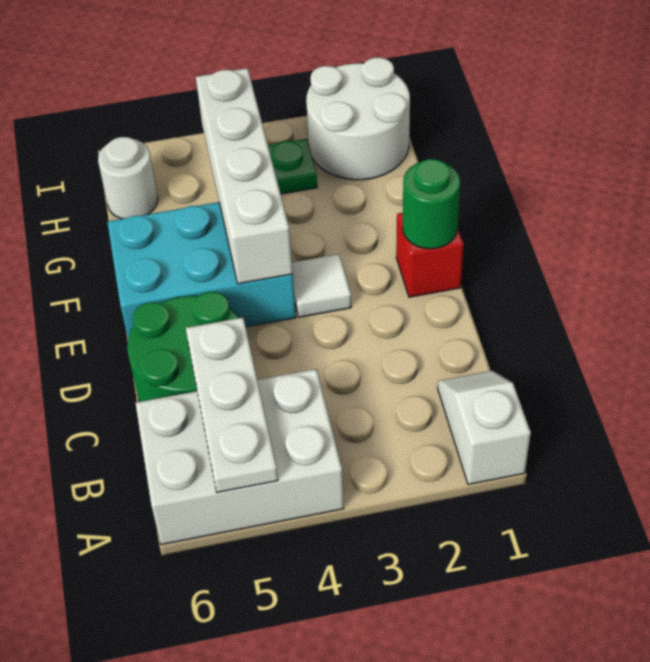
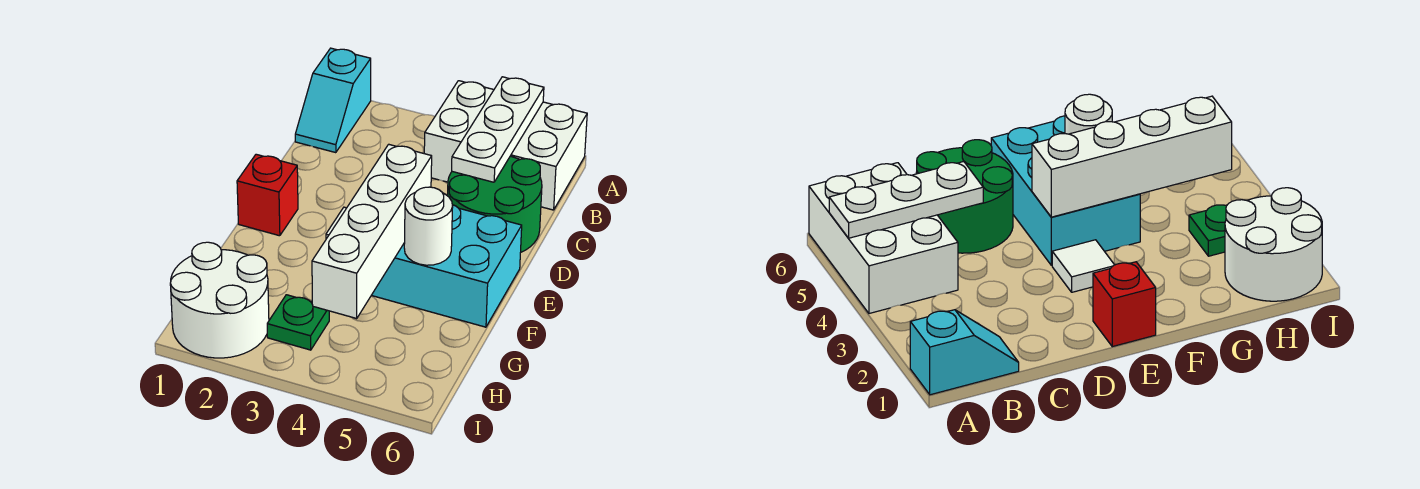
white 1x2 slope [438,371,531,484] -> cyan 1x2 slope [295,48,371,153]
green 1x1 round brick [403,159,460,249] -> none
white 1x1 round brick [98,137,158,219] -> white 1x1 round brick moved to [404,187,453,265]

